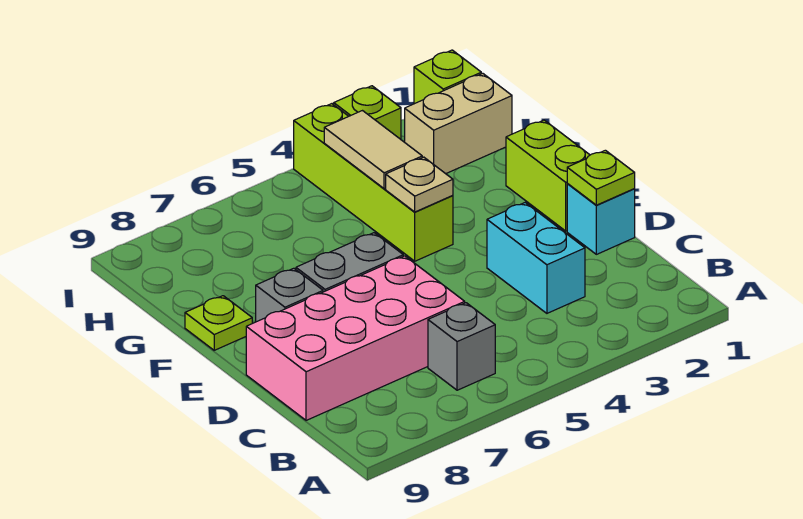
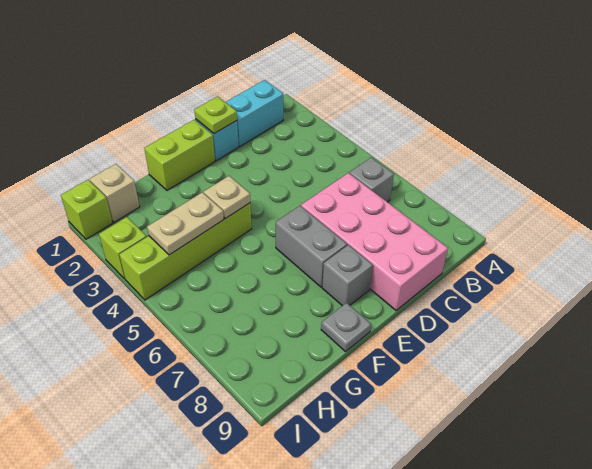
cyan 1x2 brick [487,203,585,313] -> cyan 1x2 brick moved to [226,80,283,146]
lime 1x1 plate [185,296,252,350] -> grey 1x1 plate [321,303,371,352]
tan 1x2 tile [324,111,422,189] -> tan 1x2 plate [147,192,224,255]
tan 1x2 brick [405,73,512,174] -> tan 1x1 brick [90,164,140,222]

